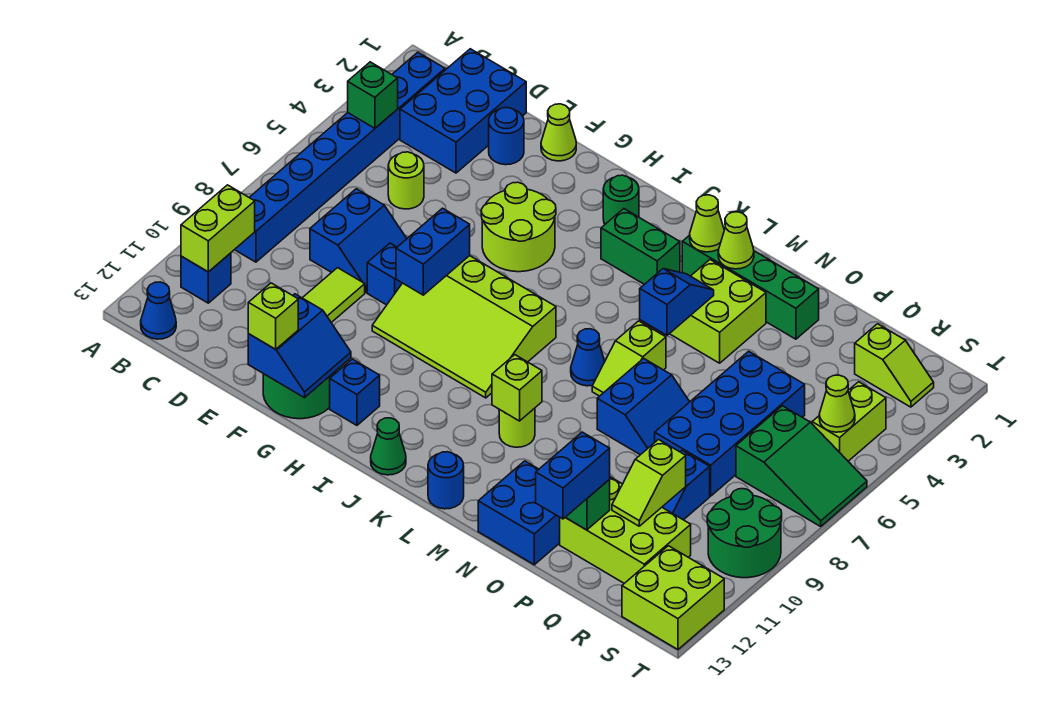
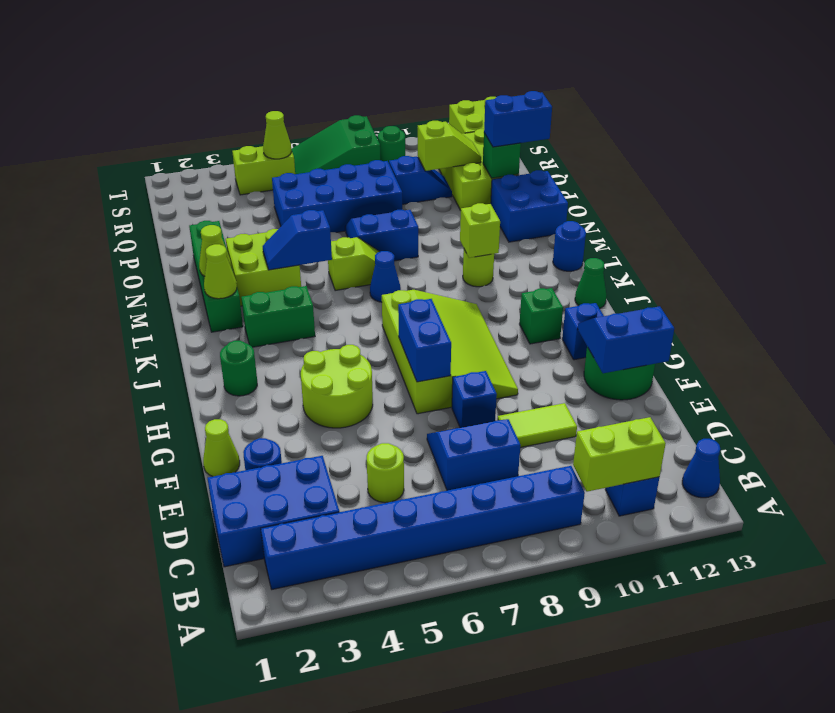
green 1x1 brick [348,62,398,128] -> green 1x1 brick moved to [520,288,563,344]
lime 1x1 brick [248,283,298,349] -> none
blue 1x2 brick [396,208,470,295] -> blue 1x2 brick turned to [398,299,451,382]
green 1x2 brick [601,209,680,284] -> green 1x2 brick turned to [241,286,315,347]
lime 1x2 slope [855,324,934,407] -> none
green 2x3 slope [736,406,867,526] -> green 2x3 slope turned to [291,115,380,174]
green 2x2 round brick [707,489,782,578] -> green 1x1 round brick [378,126,405,163]

